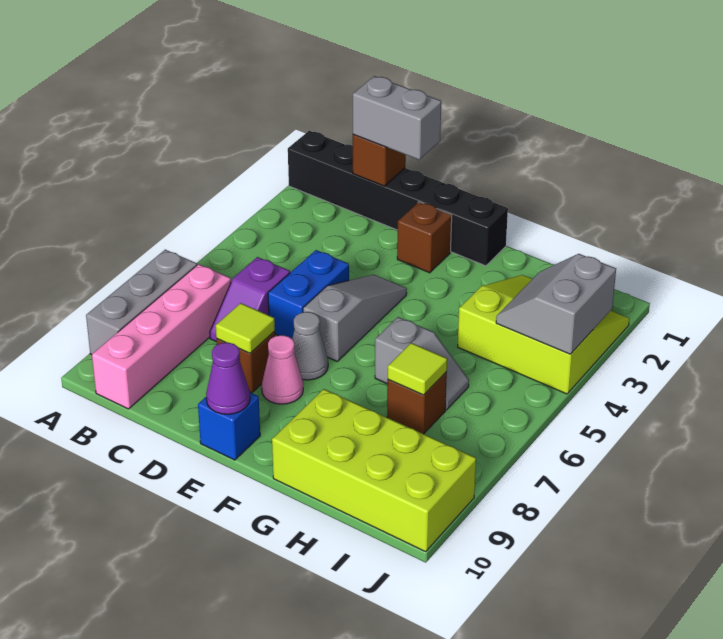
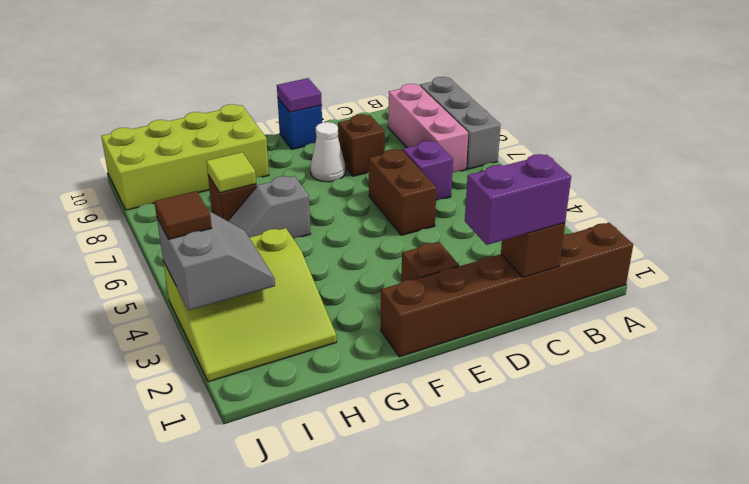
black 1x6 brick [288,131,508,266] -> brown 1x6 brick [381,223,633,357]
pink 1x4 brick [92,264,231,409] -> pink 1x3 brick [388,84,468,173]
grey 1x2 brick [353,76,441,160] -> purple 1x2 brick [465,154,571,245]
blue 1x2 brick [268,250,349,339] -> brown 1x2 brick [369,149,437,235]
lime 1x1 tile [216,303,275,353] -> none
grey 1x3 slope [303,275,407,361] -> none
grey 1x1 cone [292,312,328,380] -> none
pink 1x1 cone [262,335,303,404] -> white 1x1 cone [311,122,346,182]
purple 1x1 cone [206,342,250,414] -> purple 1x1 tile [277,78,322,112]
none -> brown 1x1 tile [154,191,212,239]

